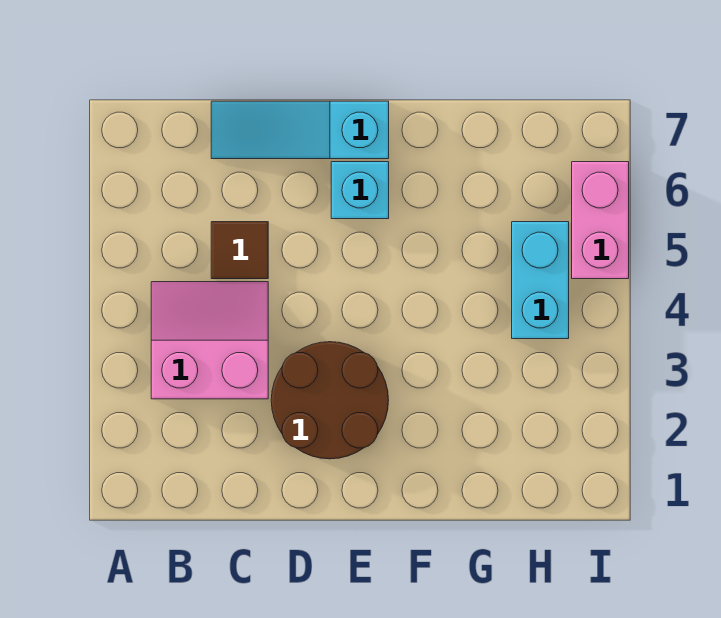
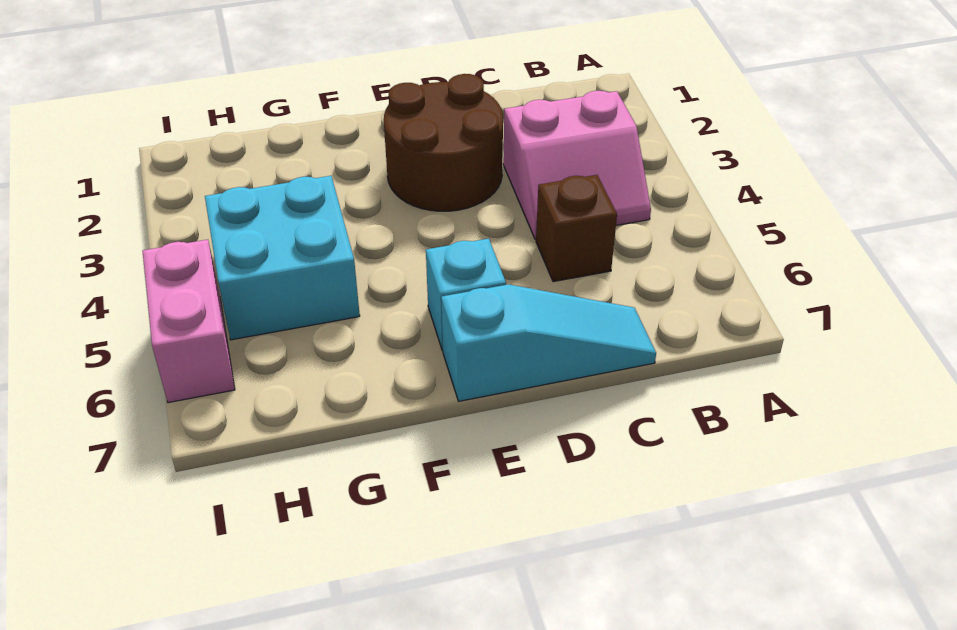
brown 1x1 tile [211,222,268,279] -> brown 1x1 brick [536,175,617,282]
cyan 1x2 brick [512,222,569,339] -> cyan 2x2 brick [205,176,360,340]

